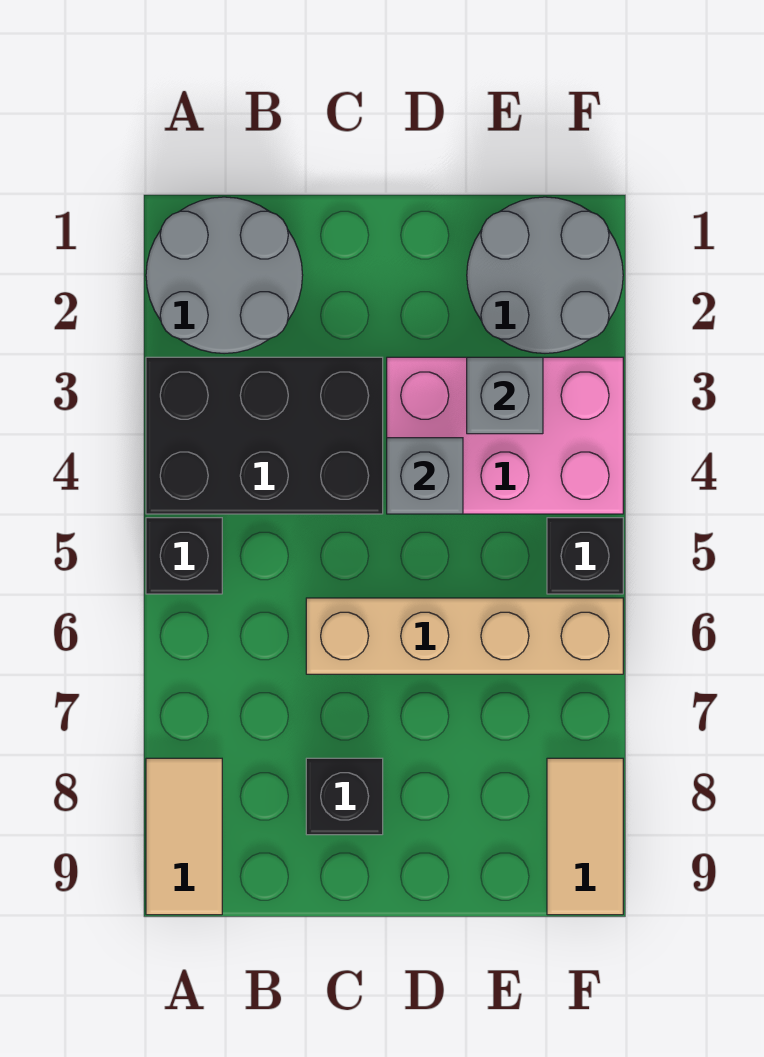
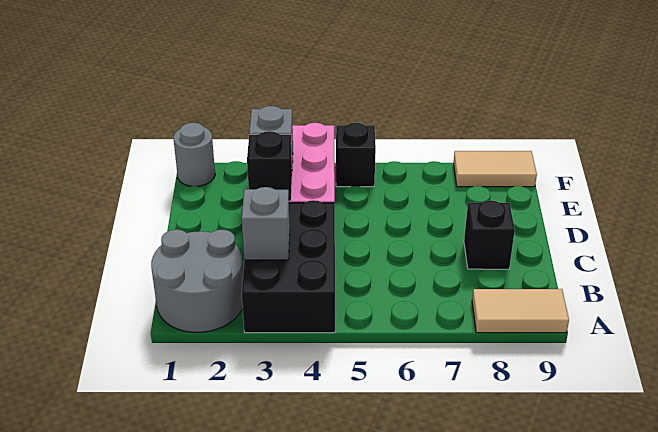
black 1x1 brick [146,518,222,594] -> black 1x1 brick moved to [247,131,292,201]
tan 1x4 brick [306,598,623,674] -> none
grey 1x1 brick [387,438,463,514] -> grey 1x1 brick moved to [242,187,290,260]
grey 2x2 round brick [467,197,623,353] -> grey 1x1 round brick [173,123,215,186]

